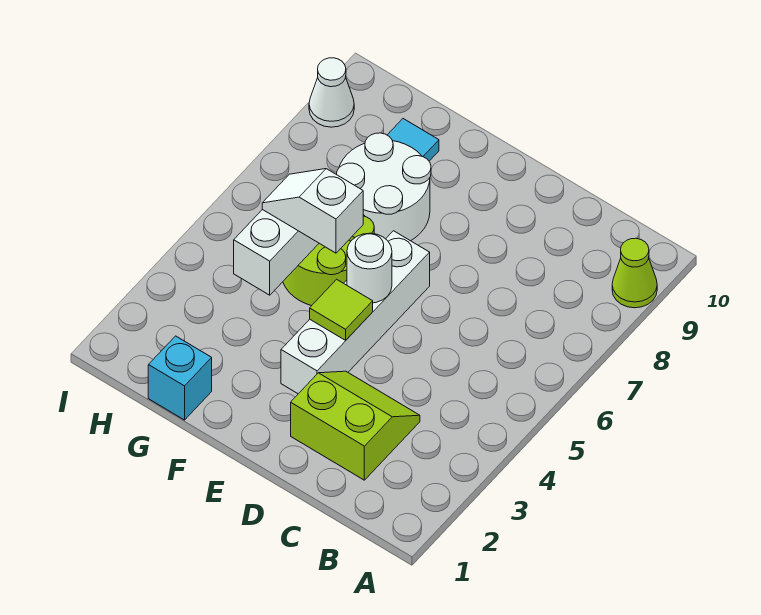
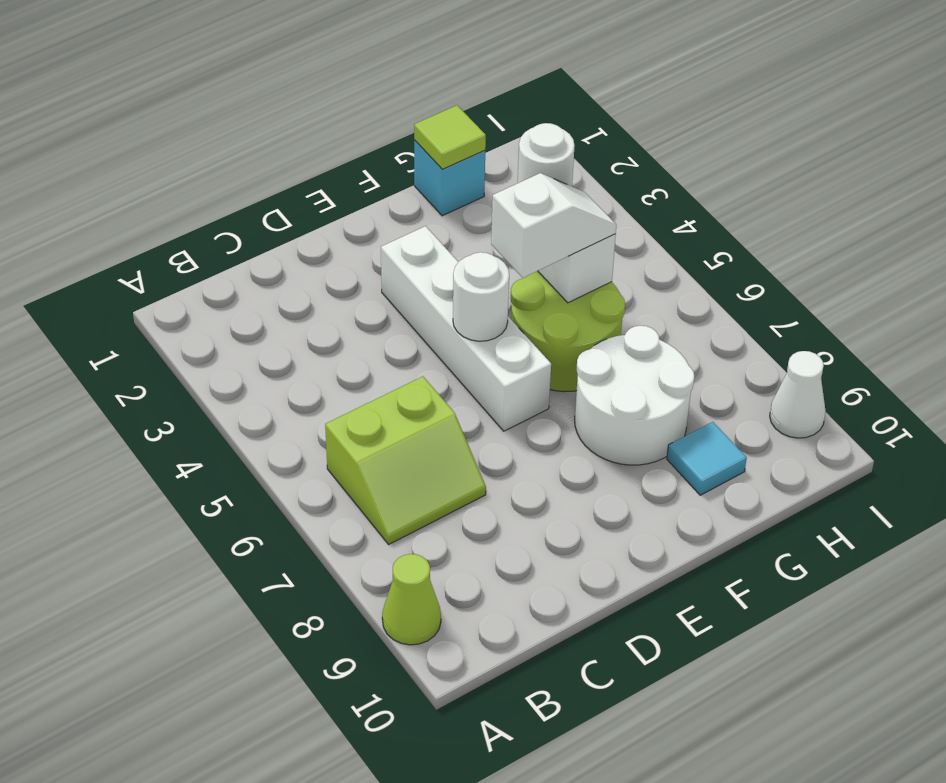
lime 2x2 slope [291,371,420,480] -> lime 2x2 slope moved to [325,377,486,544]
lime 1x1 tile [310,279,373,340] -> lime 1x1 tile moved to [414,105,486,169]
none -> white 1x1 round brick [518,123,575,186]

